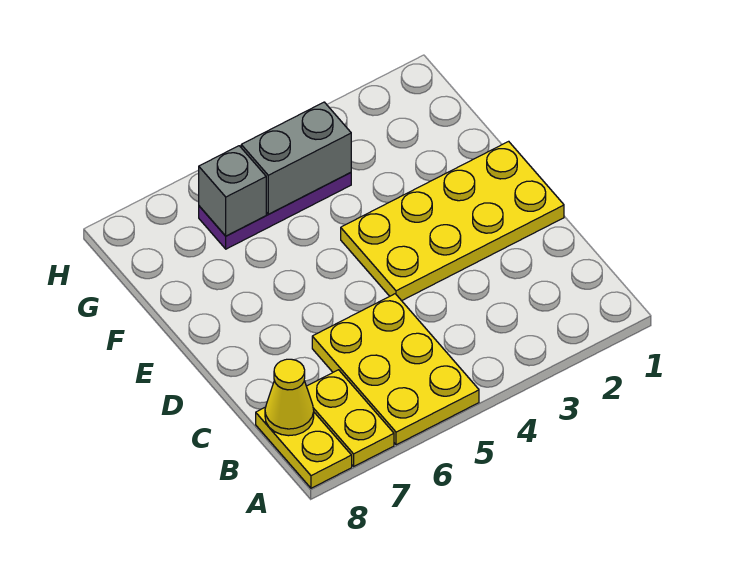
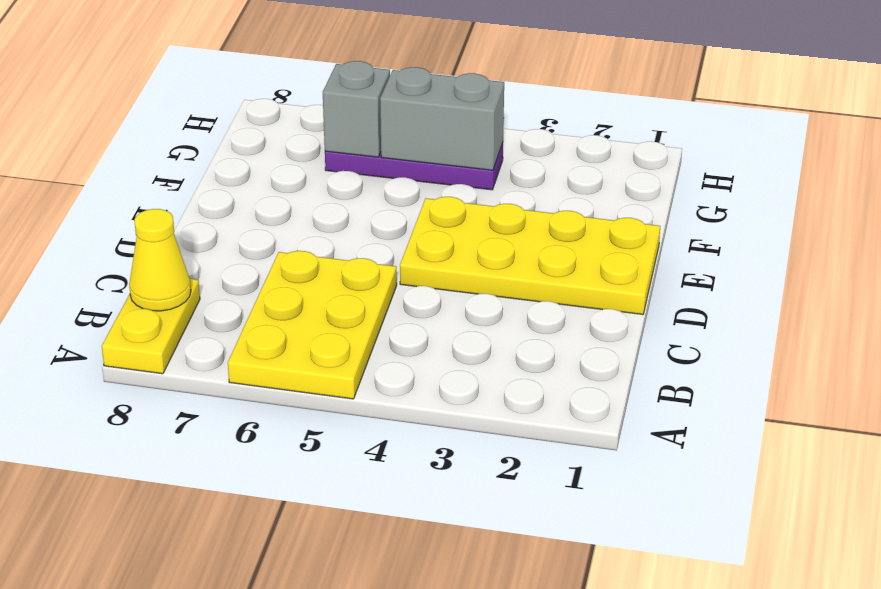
yellow 1x2 plate [306,370,394,466] -> none

